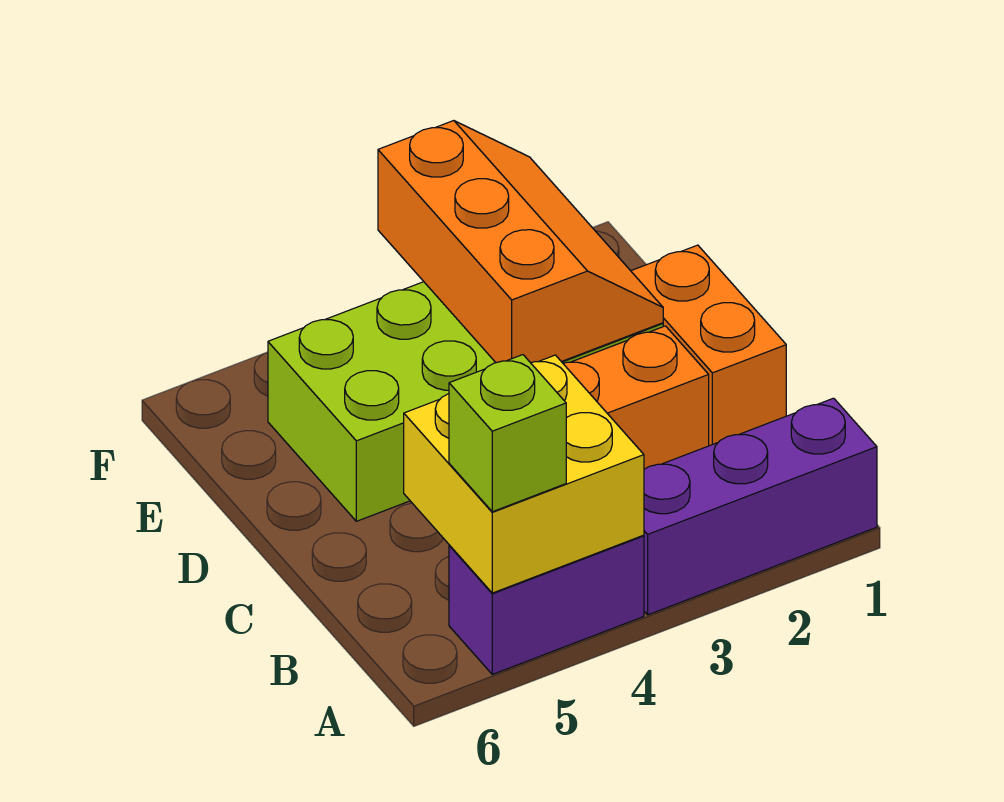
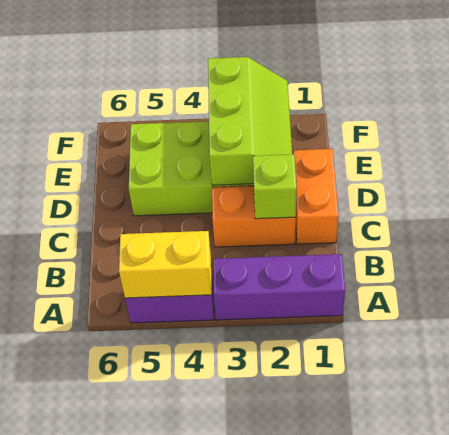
yellow 2x2 brick [404,355,644,593] -> yellow 1x2 brick [119,231,212,298]
lime 1x1 brick [449,355,566,512] -> lime 1x1 brick moved to [253,154,297,219]
orange 2x3 slope [378,121,663,363] -> lime 2x3 slope [208,57,292,185]

